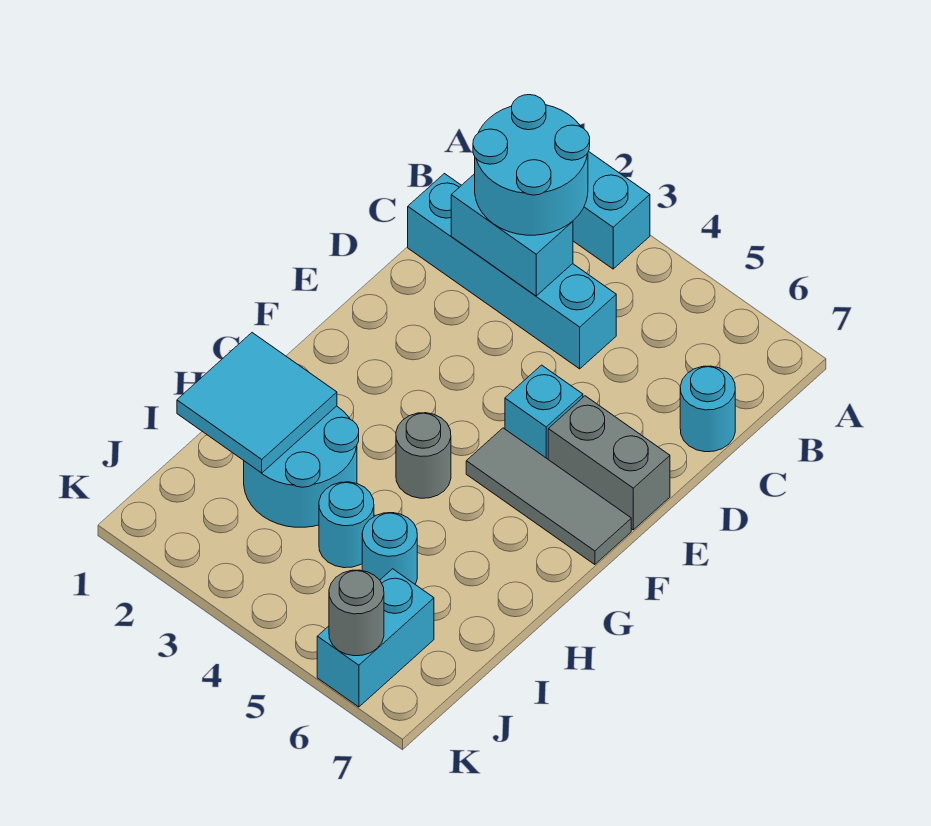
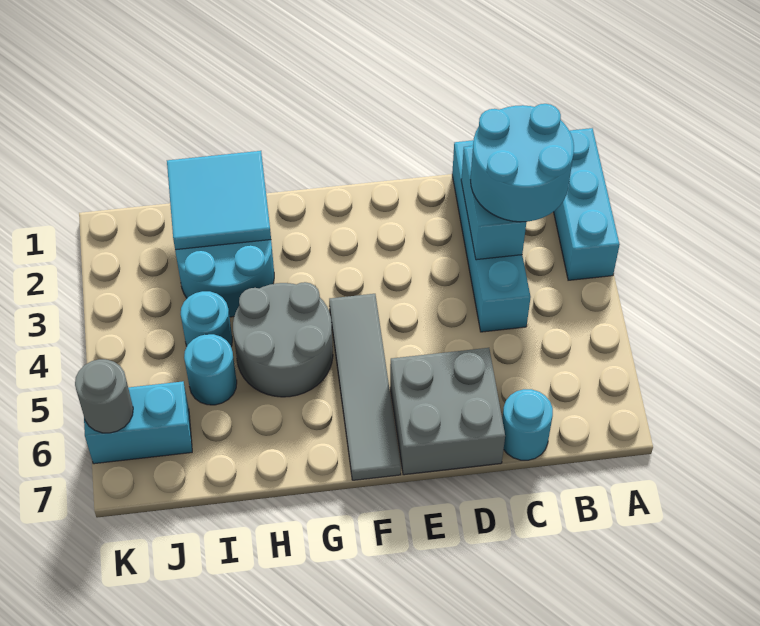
cyan 1x1 brick [505,365,583,459] -> none
grey 1x2 brick [548,396,670,530] -> grey 2x2 brick [390,348,505,475]
grey 1x3 tile [466,428,631,565] -> grey 1x4 tile [329,294,401,480]
grey 1x1 round brick [396,413,451,498] -> grey 2x2 round brick [233,282,333,397]

